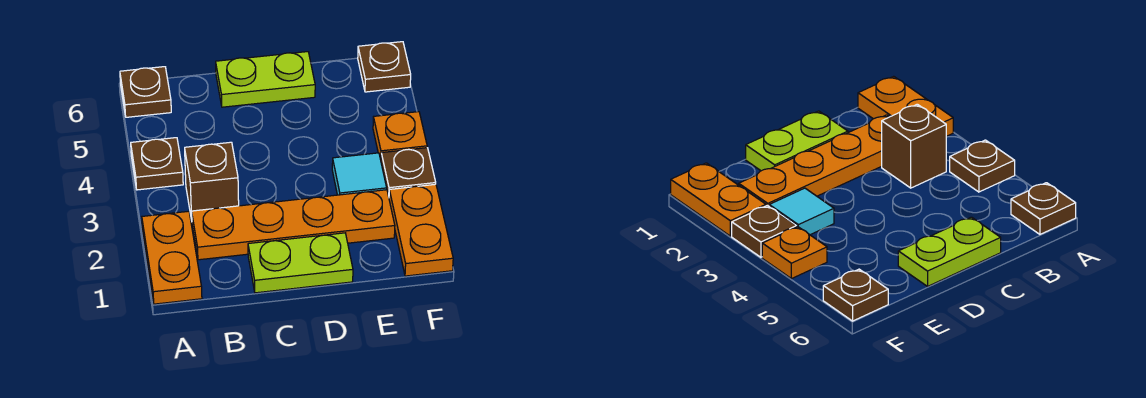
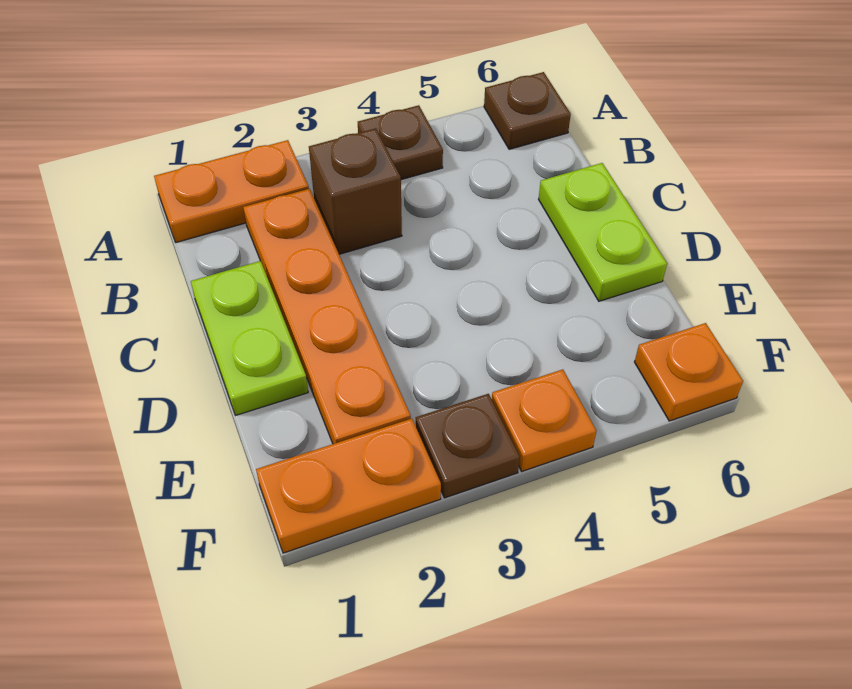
cyan 1x1 tile [332,153,387,195] -> none
brown 1x1 plate [358,42,411,92] -> orange 1x1 plate [635,323,743,421]

